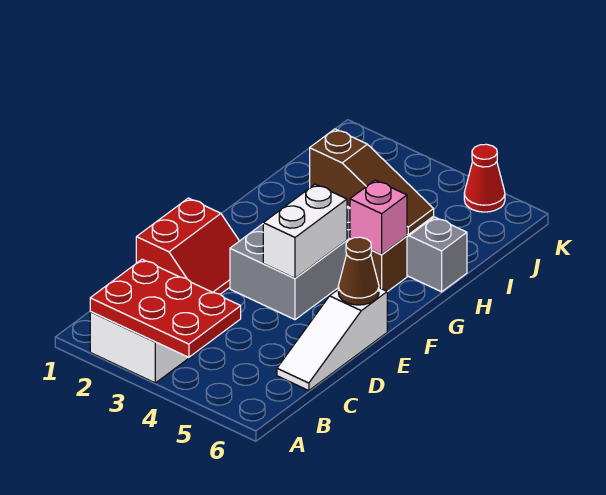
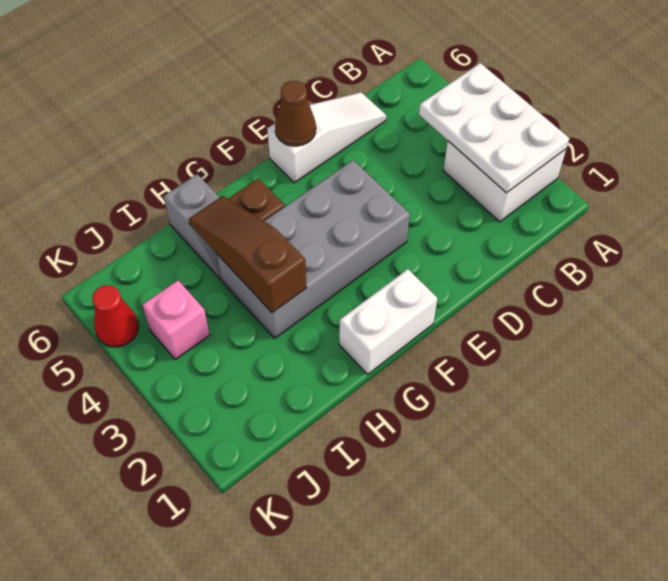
red 2x3 plate [90,259,241,357] -> white 2x3 plate [419,63,569,193]
red 2x2 slope [136,198,239,294] -> none
white 1x2 brick [263,184,347,278] -> white 1x2 brick moved to [339,269,438,374]
pink 1x1 brick [350,180,407,254] -> pink 1x1 brick moved to [142,280,210,360]

